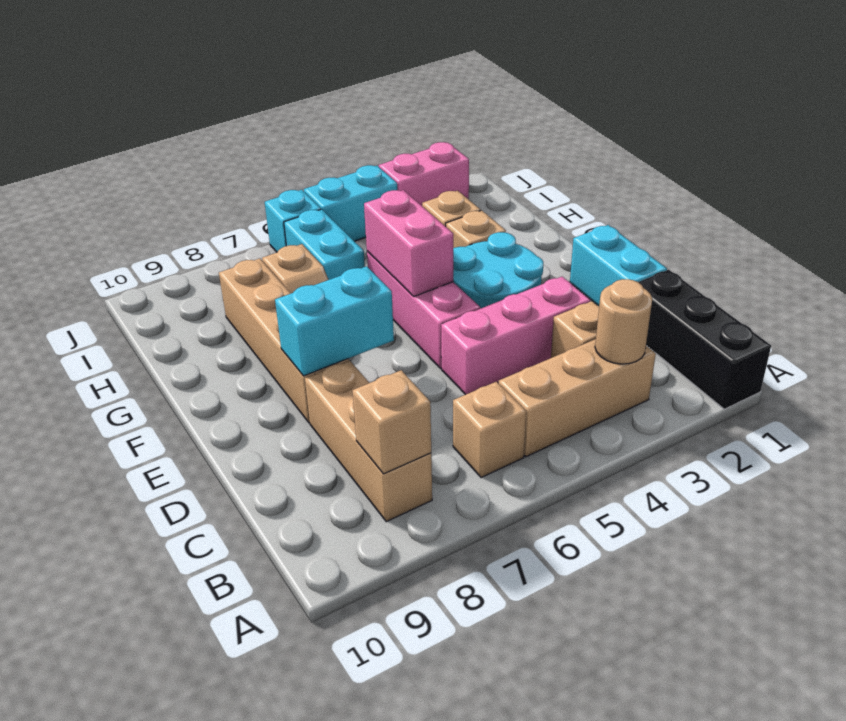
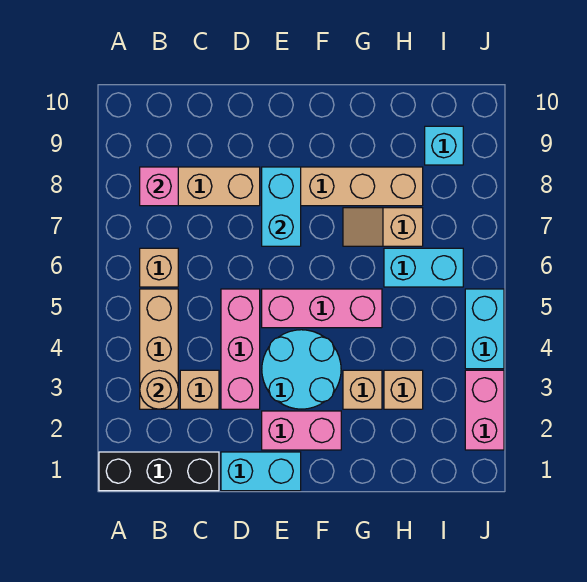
tan 1x1 brick [352,370,431,474] -> pink 1x1 brick [140,167,178,206]
pink 1x2 brick [364,190,453,296] -> pink 1x2 brick moved to [262,411,341,450]
cyan 1x1 brick [265,190,321,252] -> cyan 1x1 brick moved to [425,126,463,165]

